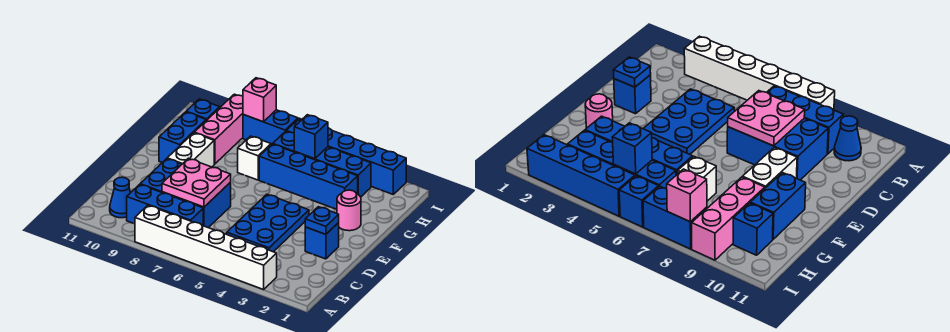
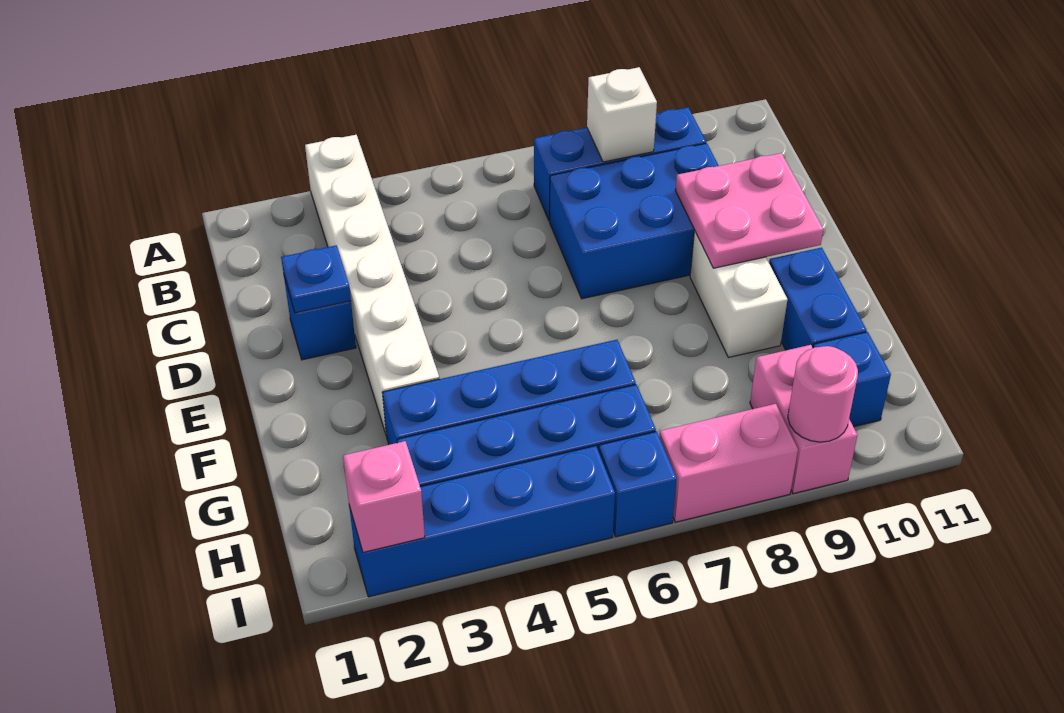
white 1x6 brick [135,205,277,289] -> white 1x6 brick turned to [305,135,439,434]
blue 1x1 cone [110,177,130,218] -> none
blue 2x3 plate [227,194,309,252] -> none
pink 2x2 plate [162,158,231,207] -> pink 2x2 plate moved to [675,153,823,268]
pink 1x1 round brick [337,190,361,231] -> pink 1x1 round brick moved to [788,346,858,442]
white 1x1 brick [238,136,271,180] -> white 1x1 brick moved to [587,67,657,162]
pink 1x3 brick [194,94,243,164] -> pink 1x2 brick [750,345,857,494]
blue 1x1 brick [294,115,328,159] -> none
blue 1x2 brick [243,110,298,145] -> pink 1x2 brick [659,404,798,522]
pink 1x1 brick [243,78,276,122] -> pink 1x1 brick moved to [343,441,425,552]

